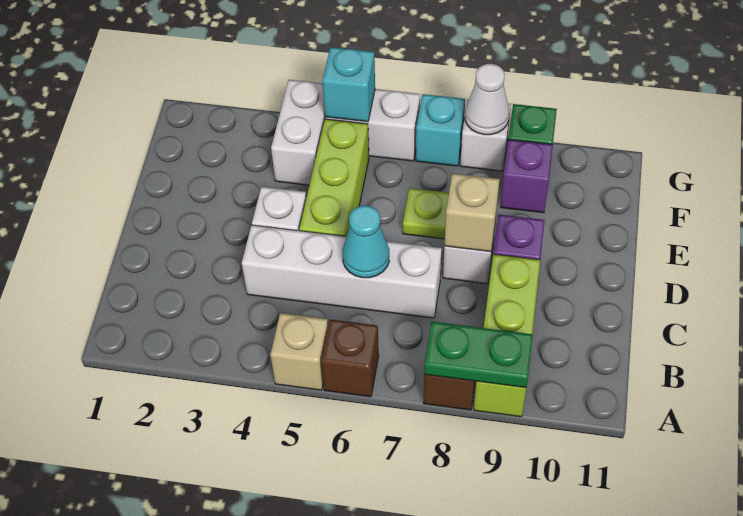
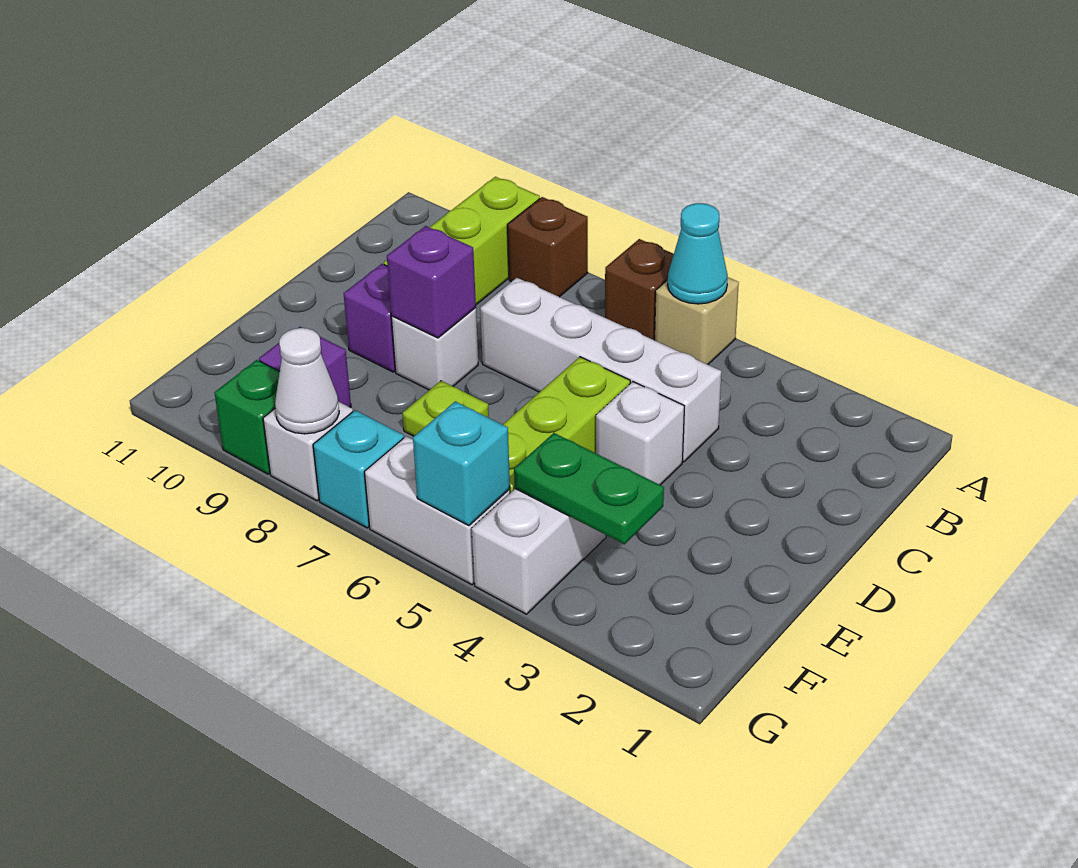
green 1x2 plate [424,322,533,388] -> green 1x2 plate moved to [514,433,664,544]
cyan 1x1 cone [343,205,389,278] -> cyan 1x1 cone moved to [668,203,728,304]
tan 1x1 brick [444,173,500,252] -> purple 1x1 brick [387,226,476,338]

